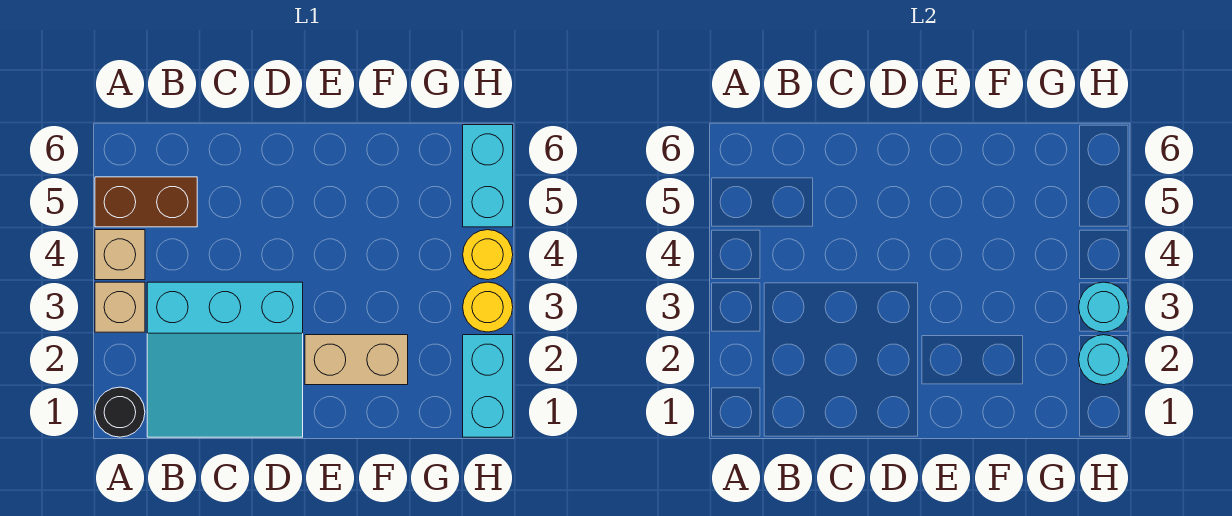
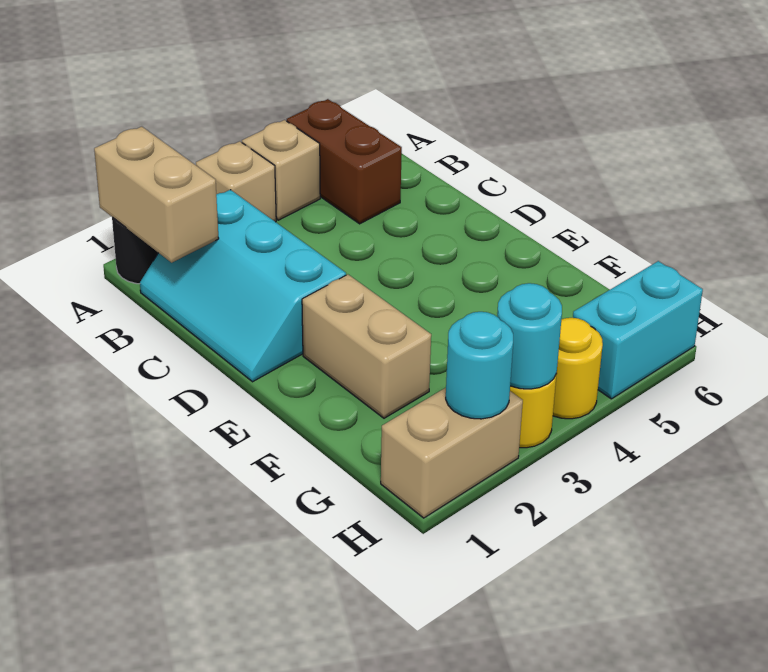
none -> tan 1x2 brick [94,127,219,263]
cyan 3x3 slope [147,282,303,437] -> cyan 2x3 slope [140,190,346,382]
cyan 1x2 brick [463,335,513,437] -> tan 1x2 brick [381,388,523,518]

